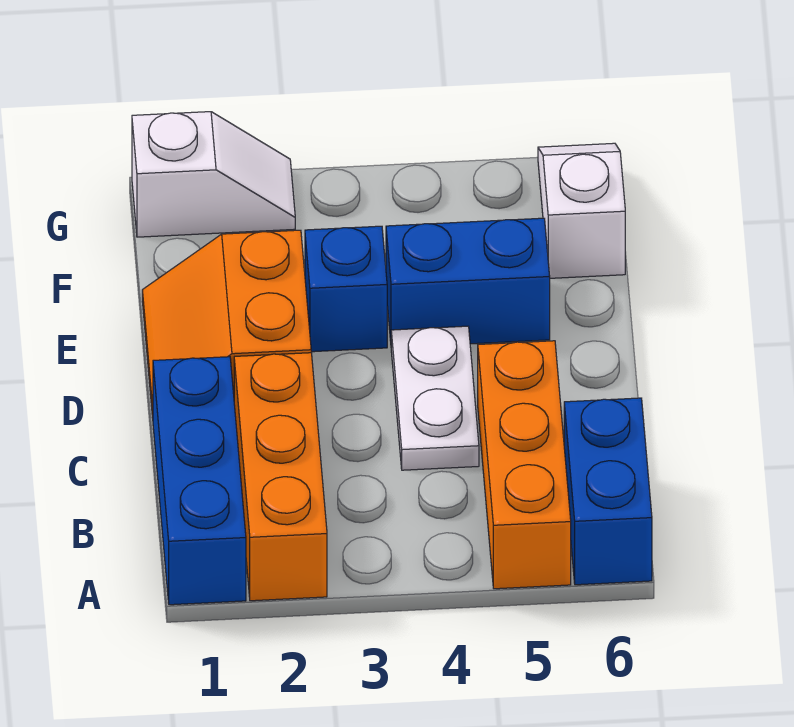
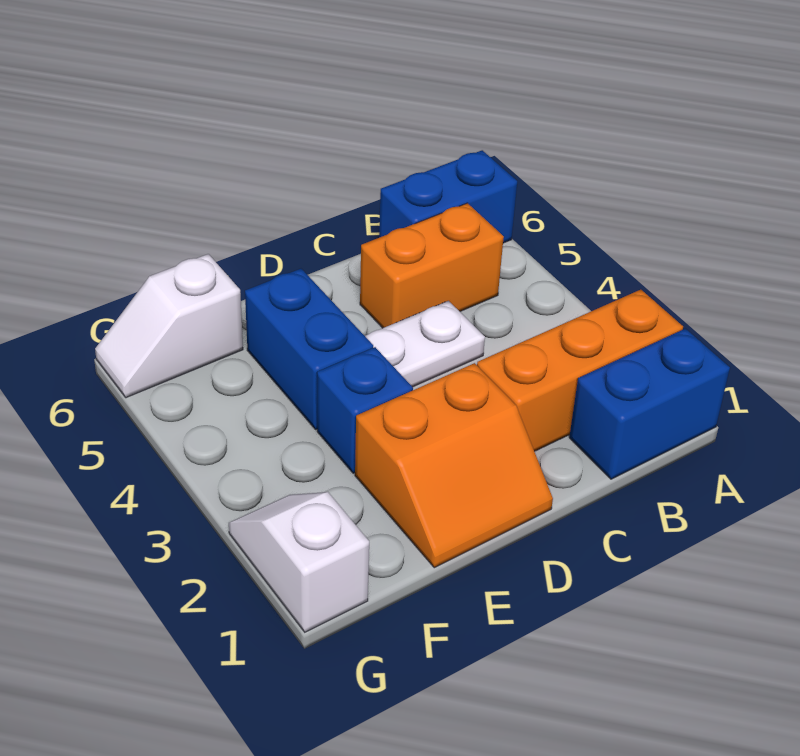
blue 1x3 brick [153,357,246,605] -> blue 1x2 brick [569,329,730,479]
orange 1x3 brick [478,341,571,589] -> orange 1x2 brick [360,203,504,328]

